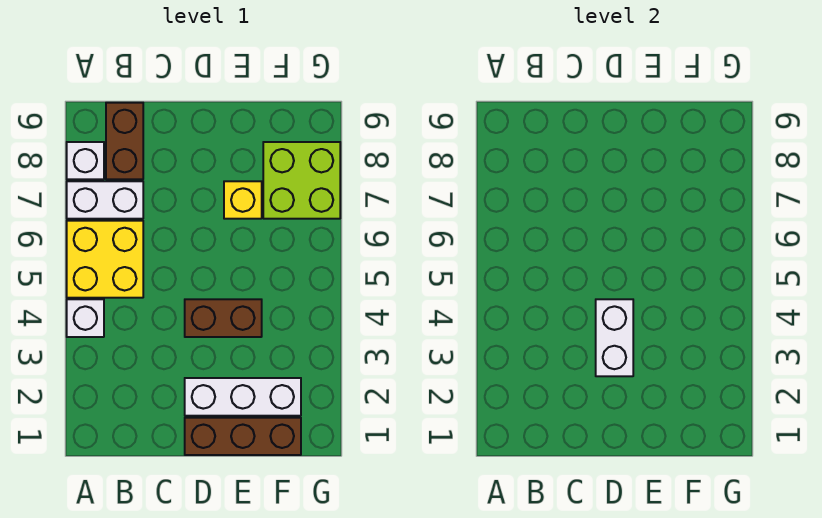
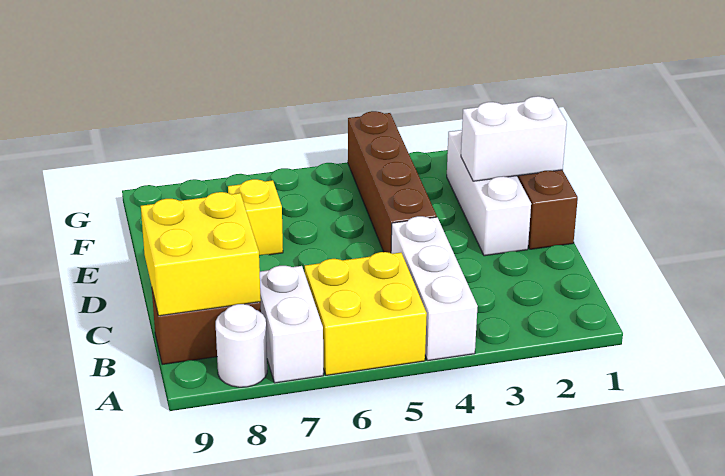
white 1x1 brick [67,299,104,337] -> white 1x3 brick [391,216,478,361]
white 1x1 brick [67,142,104,179] -> white 1x1 round brick [216,304,267,387]
none -> yellow 2x2 brick [141,192,261,316]
white 1x2 brick [596,299,633,376] -> white 1x2 brick moved to [461,96,567,181]
brown 1x2 brick [185,299,262,337] -> brown 1x4 brick [348,111,437,253]
lime 2x2 brick [263,142,340,219] -> none

